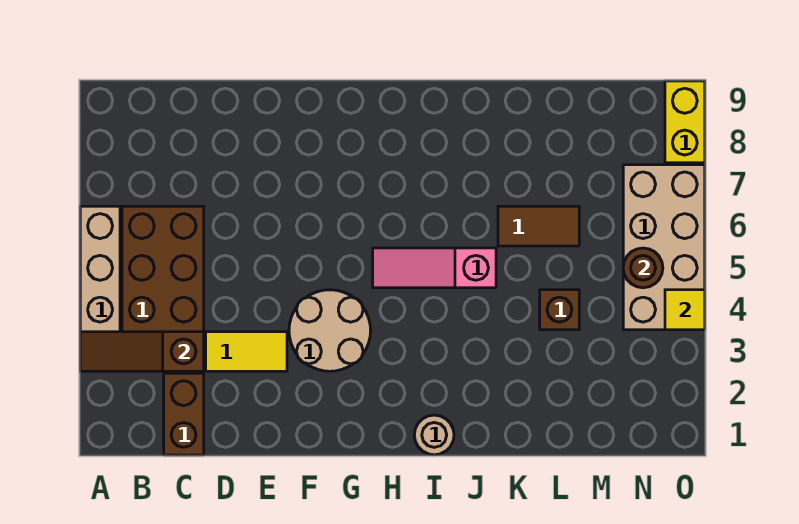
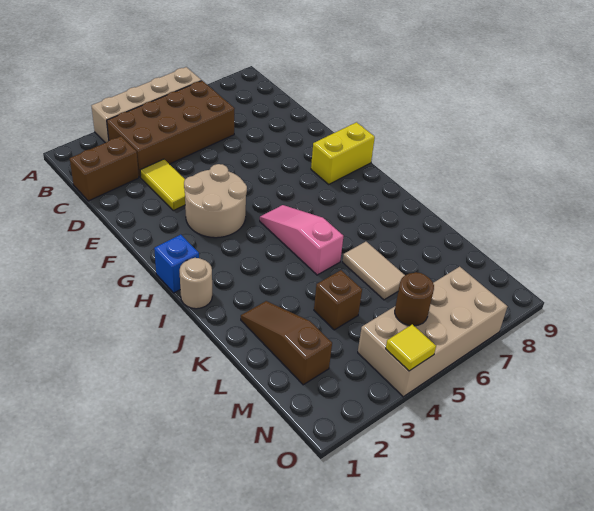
brown 1x3 slope [80,332,204,371] -> brown 1x3 slope moved to [241,301,332,385]
none -> blue 1x1 brick [154,235,199,293]
brown 1x2 tile [498,206,579,246] -> tan 1x2 tile [342,242,405,300]
yellow 1x2 brick [665,81,705,163] -> yellow 1x2 brick moved to [311,122,375,184]

